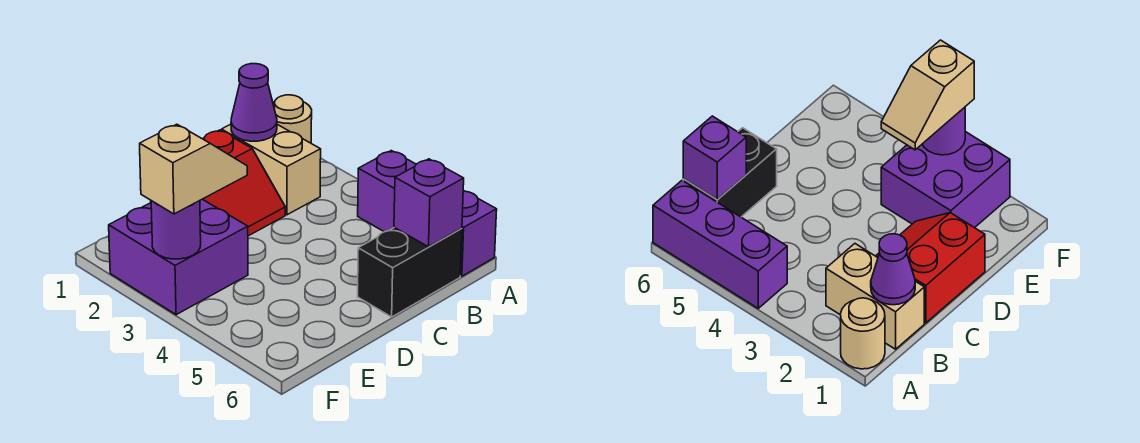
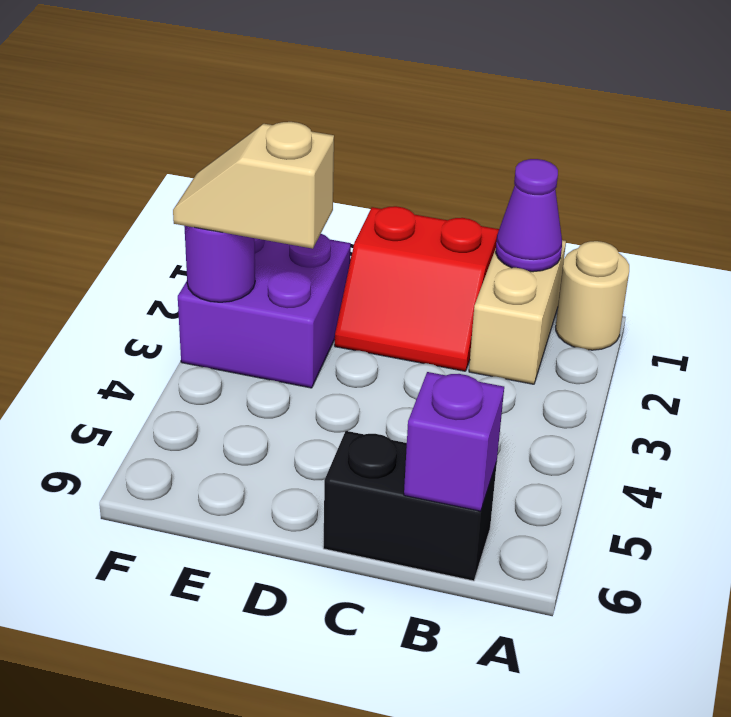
purple 1x3 brick [358,151,497,276] -> none
tan 1x2 slope [140,124,247,214] -> tan 1x2 slope turned to [173,122,334,249]

